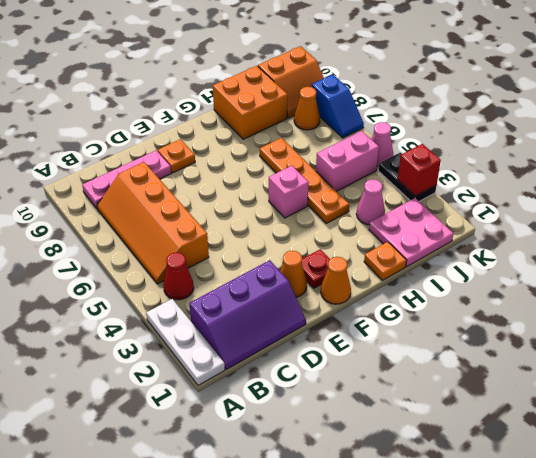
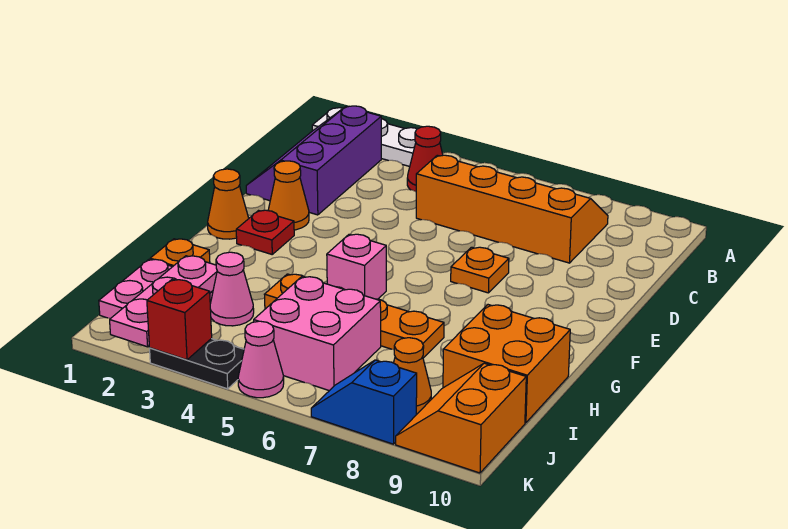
pink 1x3 plate [82,150,171,208] -> pink 1x3 plate moved to [110,256,217,347]
orange 1x1 plate [158,139,195,173] -> orange 1x1 plate moved to [451,247,509,293]
pink 1x2 brick [316,131,379,191] -> pink 2x2 brick [254,277,381,391]

